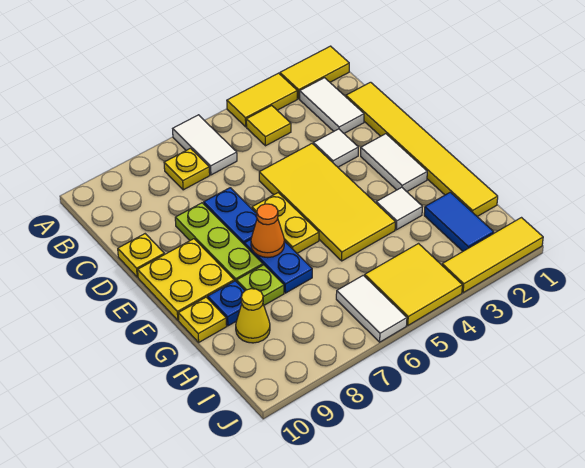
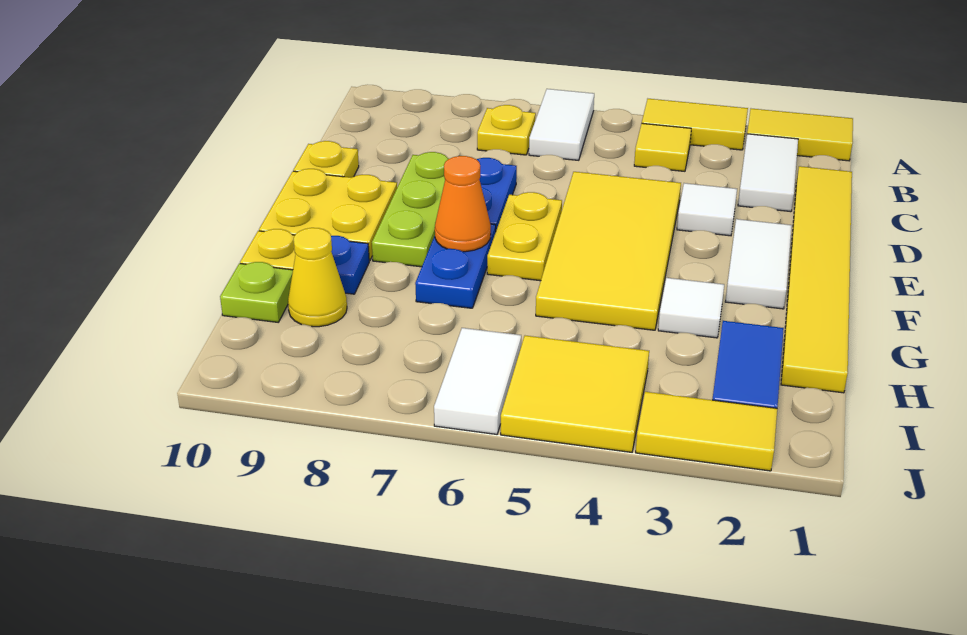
lime 1x1 plate [237,265,284,305] -> lime 1x1 plate moved to [220,262,293,322]
yellow 1x3 tile [442,218,543,293] -> yellow 1x2 tile [636,392,777,471]

